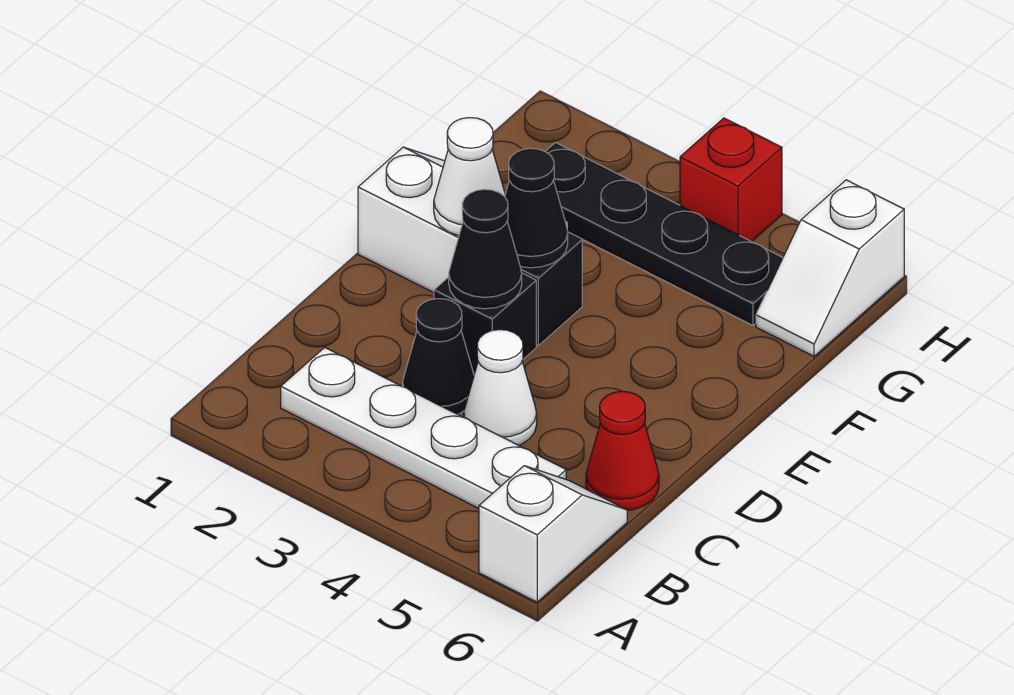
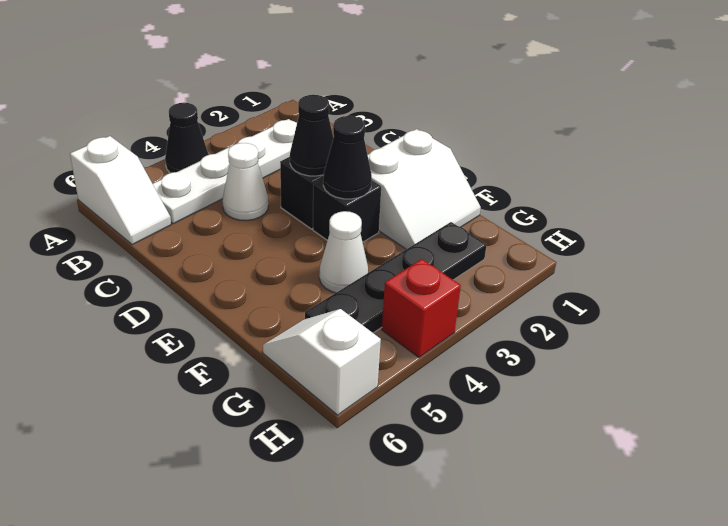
black 1x1 cone [403,299,474,414] -> black 1x1 cone moved to [165,103,209,173]
red 1x1 cone [586,391,659,510] -> none
white 1x1 cone [434,118,505,236] -> white 1x1 cone moved to [319,211,368,293]

